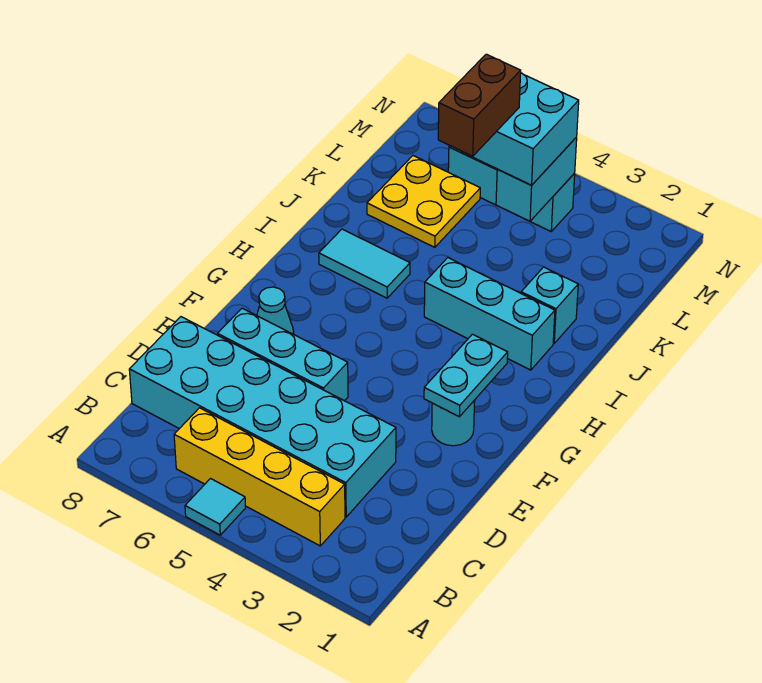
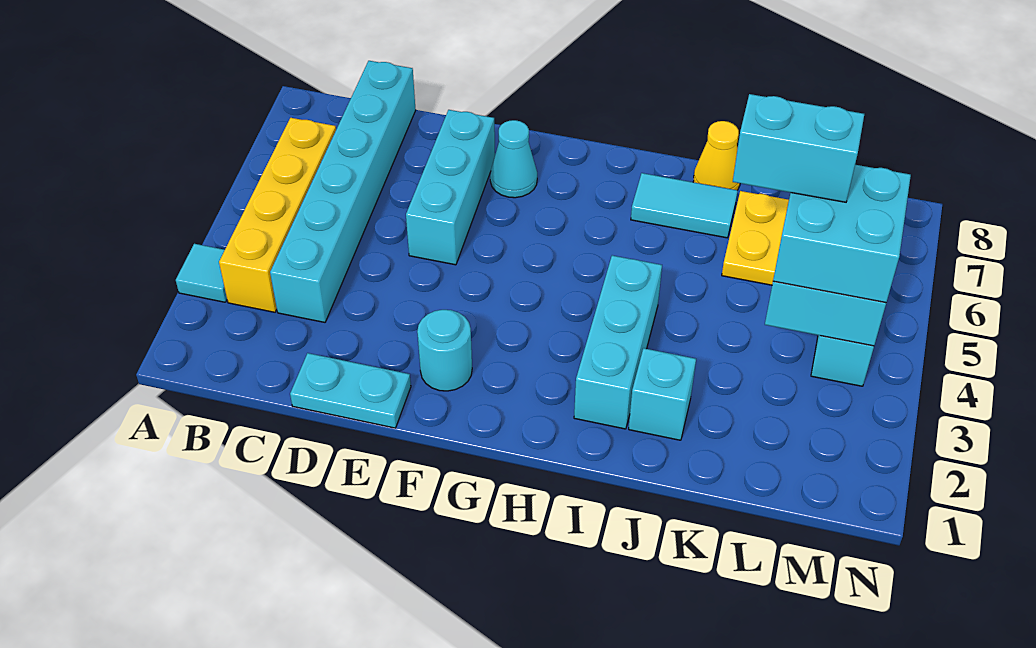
cyan 1x1 tile [185,479,246,535] -> cyan 1x1 tile moved to [176,244,227,302]
cyan 2x6 brick [129,317,396,517] -> cyan 1x6 brick [270,61,416,322]
cyan 1x2 plate [424,334,508,417] -> cyan 1x2 plate moved to [290,353,411,428]
cyan 1x2 tile [319,229,410,298] -> cyan 1x2 tile turned to [631,173,738,238]
none -> yellow 1x1 cone [693,121,740,190]
brown 1x2 brick [438,54,521,156] -> cyan 1x2 brick [733,94,864,202]

